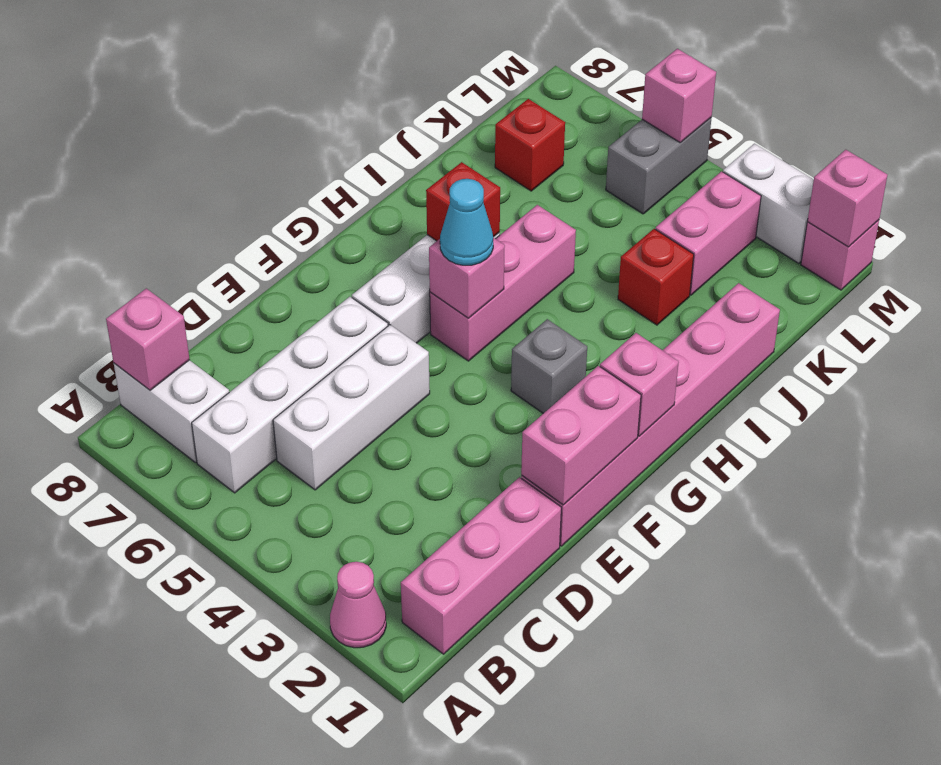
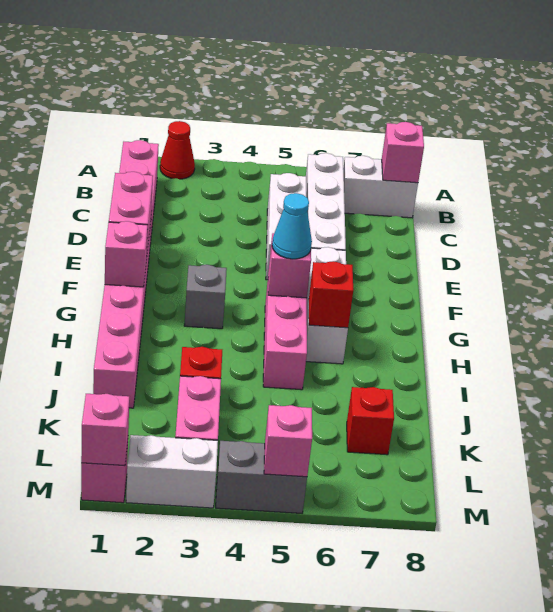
pink 1x1 cone [330,562,386,648] -> red 1x1 cone [160,121,195,179]
grey 1x2 brick [606,118,711,214] -> grey 1x2 brick turned to [216,441,307,513]

